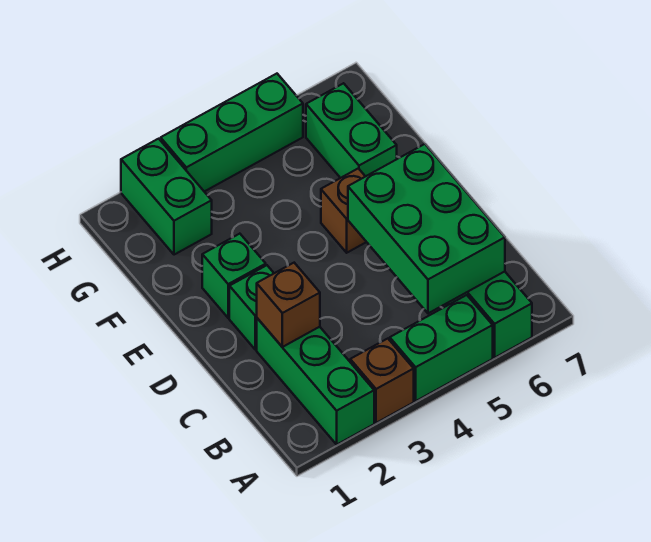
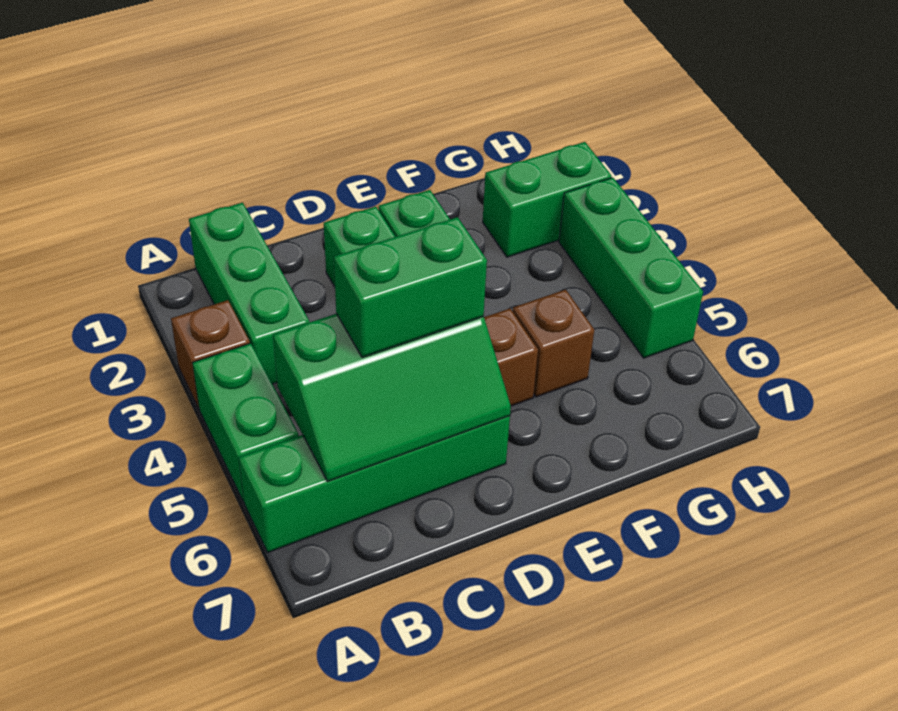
green 1x3 brick [257,318,374,444] -> green 1x3 brick turned to [189,203,310,384]
green 2x3 brick [348,144,505,313] -> green 2x3 slope [273,314,511,482]
brown 1x1 brick [257,263,320,347] -> brown 1x1 brick moved to [513,290,594,397]
green 1x2 brick [306,83,397,178] -> green 1x2 brick moved to [334,217,487,357]

